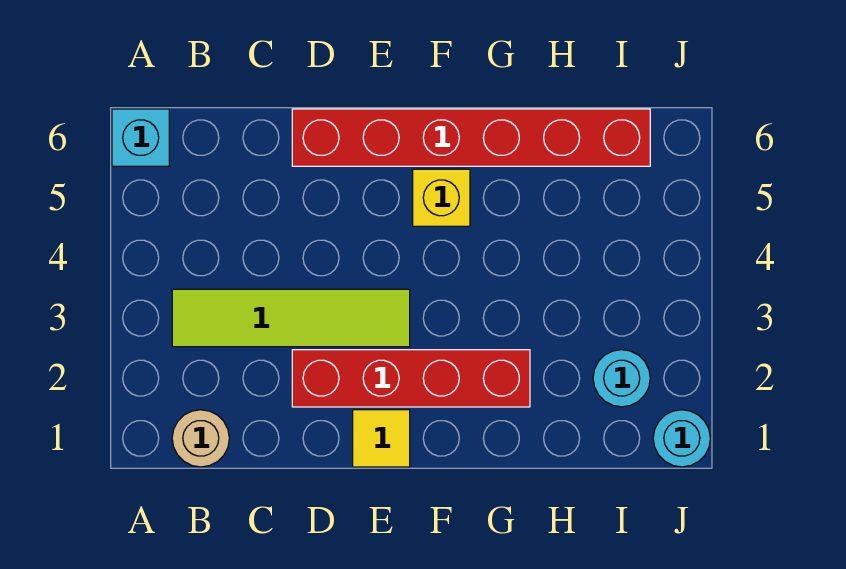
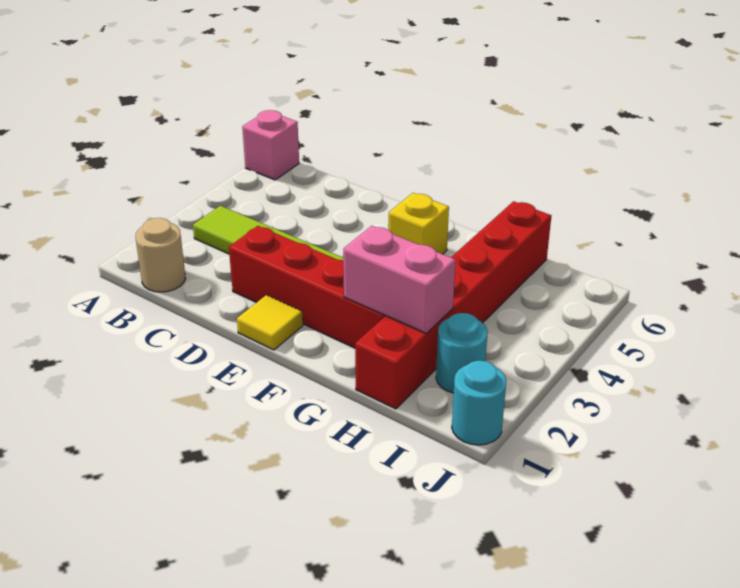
cyan 1x1 brick [112,109,169,166] -> pink 1x1 brick [242,110,299,180]
red 1x6 brick [292,109,650,166] -> red 1x6 brick turned to [355,201,551,409]
none -> pink 1x2 brick [343,226,456,334]

